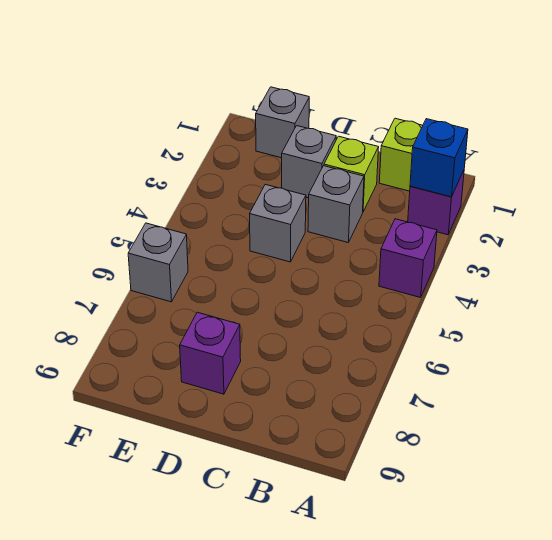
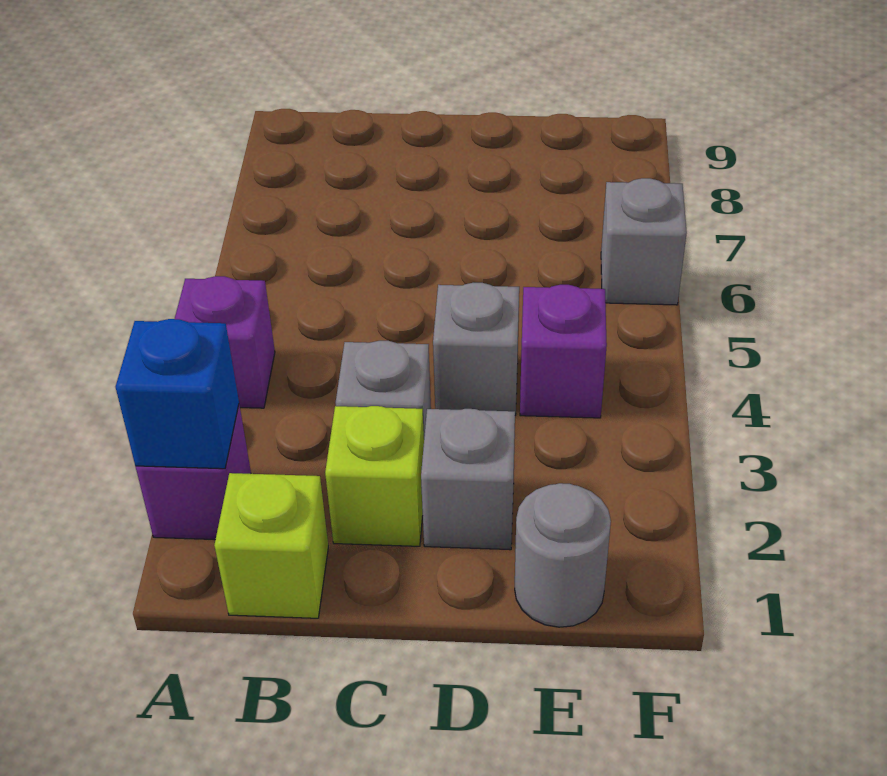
purple 1x1 brick [180,312,241,394] -> purple 1x1 brick moved to [520,285,607,418]
grey 1x1 brick [256,87,309,158] -> grey 1x1 round brick [515,483,611,627]

